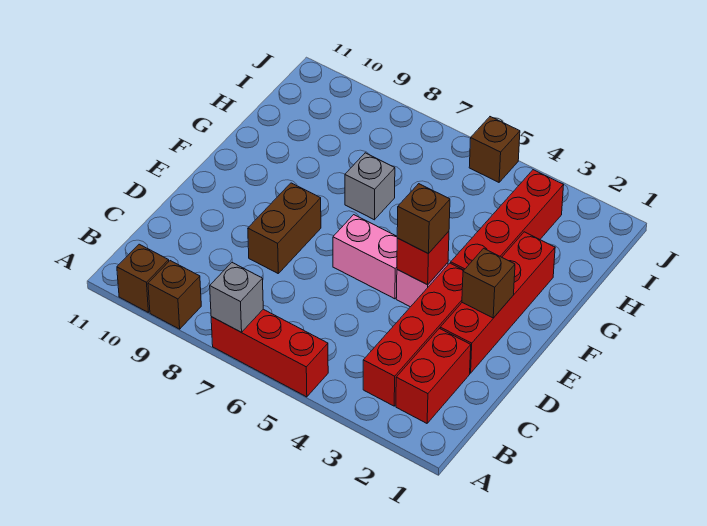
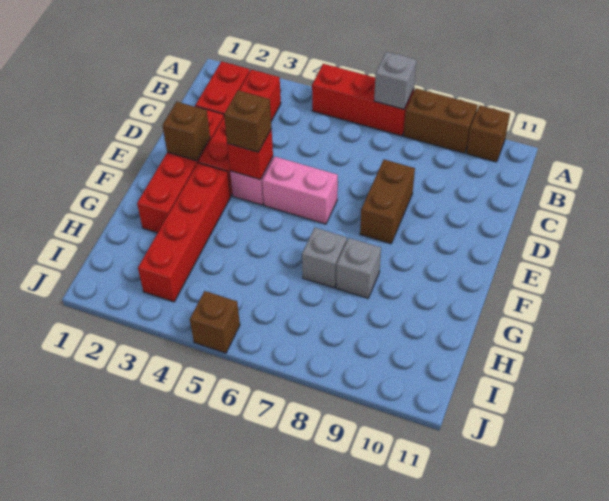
brown 1x1 brick [148,261,201,329] -> brown 1x2 brick [404,88,478,153]
none -> grey 1x1 brick [336,238,381,298]

